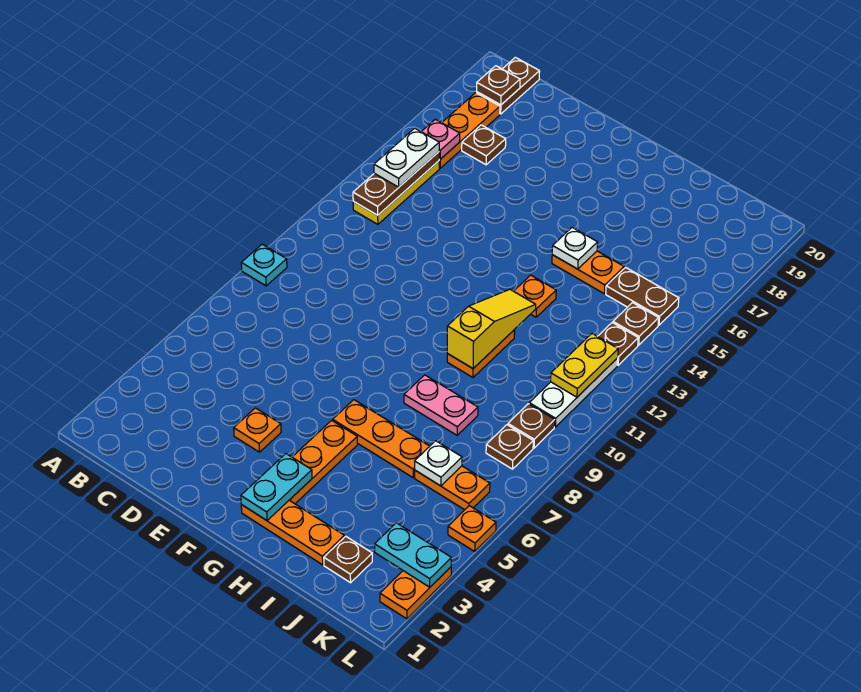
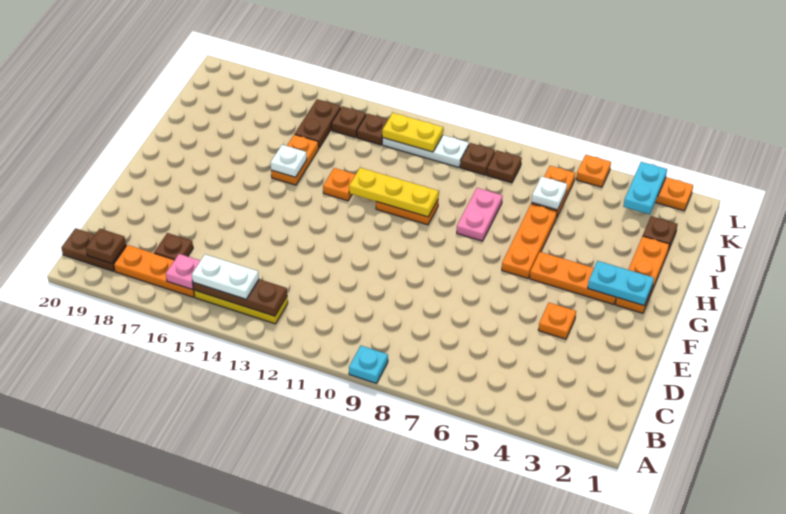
yellow 1x3 slope [447,289,536,368] -> yellow 1x3 plate [349,168,439,217]

